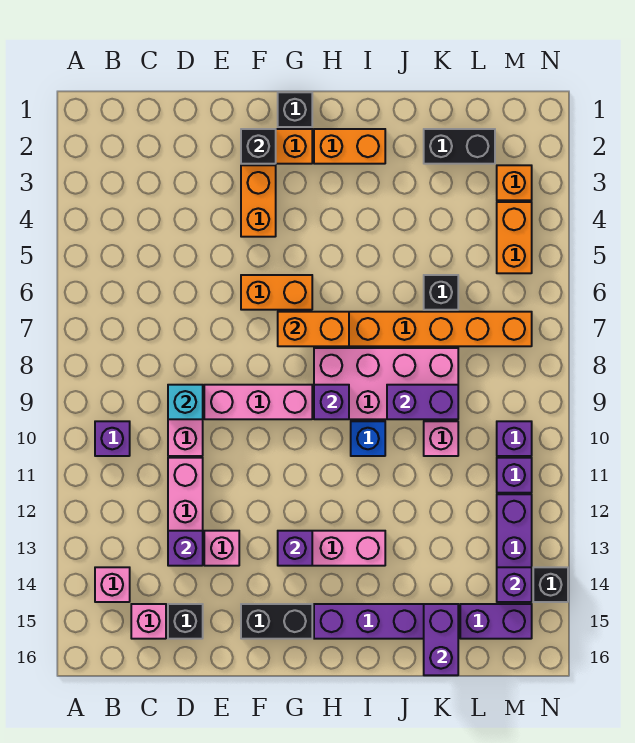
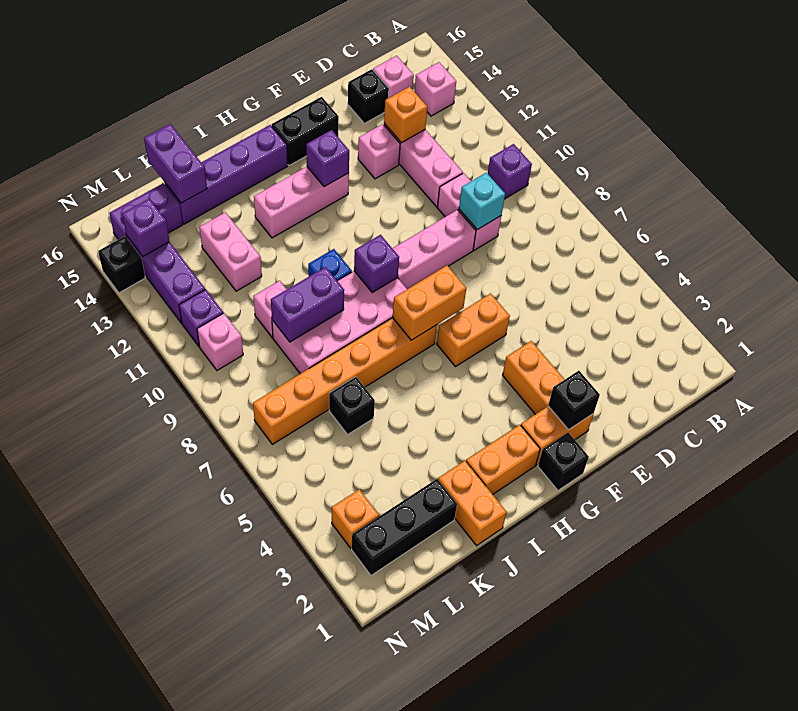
purple 1x1 brick [168,531,203,566] -> orange 1x1 brick [384,87,427,143]
black 1x2 brick [424,129,495,164] -> black 1x3 brick [352,479,457,575]
none -> pink 1x2 brick [199,212,262,291]
orange 1x2 brick [497,202,532,273] -> orange 1x2 brick moved to [438,461,507,546]
purple 1x1 brick [497,421,532,456] -> pink 1x1 brick [197,313,243,370]

